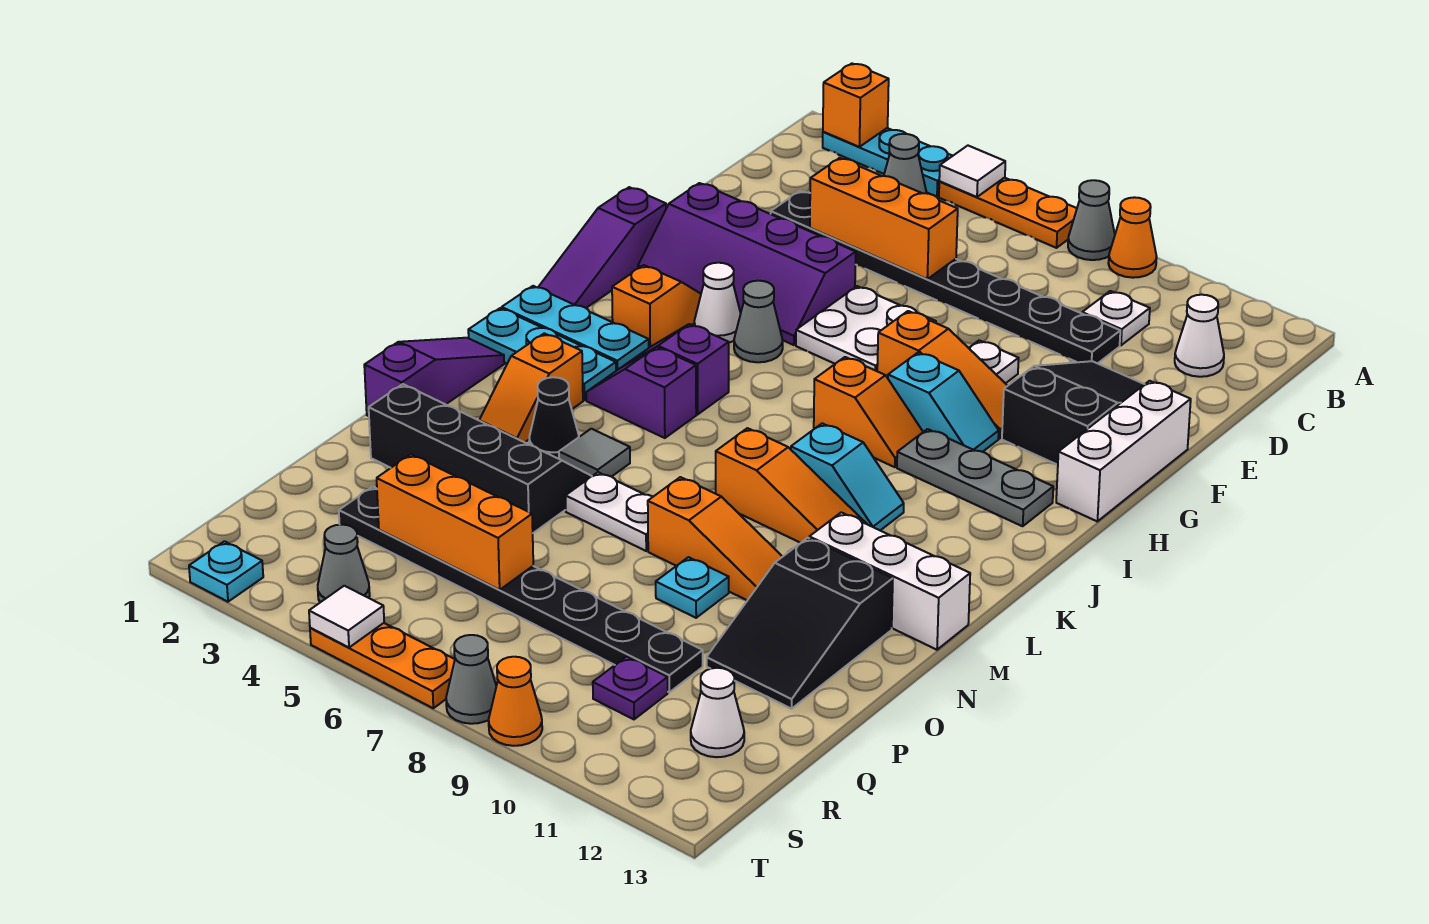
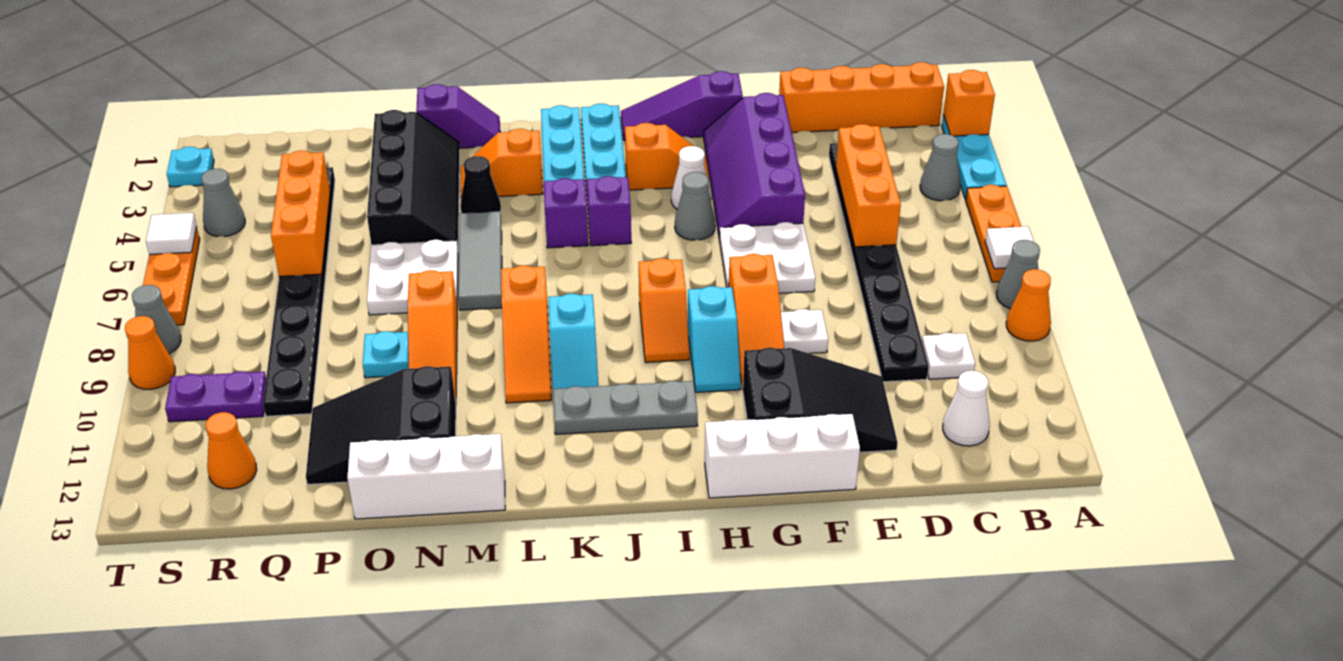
white 1x1 tile [939,146,1005,197] -> white 1x1 tile moved to [985,226,1034,269]
none -> orange 1x4 brick [779,62,944,132]
grey 1x3 plate [897,429,1053,526] -> grey 1x3 plate turned to [553,381,698,434]
purple 1x3 slope [364,338,504,416] -> purple 1x2 slope [416,84,500,148]
grey 1x1 tile [559,429,630,477] -> grey 1x3 tile [458,211,502,310]
white 1x3 brick [809,512,970,650] -> white 1x3 brick turned to [347,434,505,519]
white 1x2 plate [565,472,653,551] -> white 2x2 plate [367,240,458,315]
purple 1x1 plate [593,656,668,719] -> purple 1x2 plate [165,371,266,422]
white 1x1 cone [691,668,744,757] -> orange 1x1 cone [206,412,257,489]

